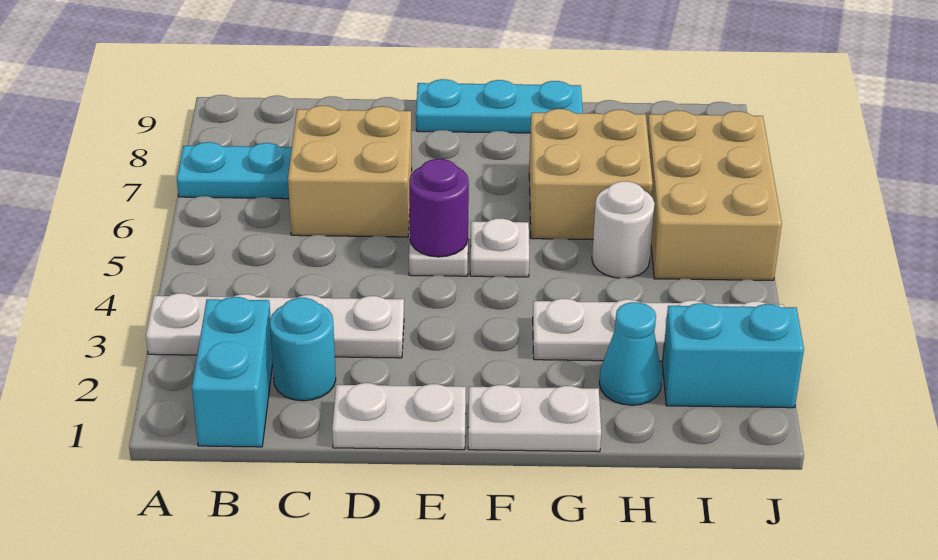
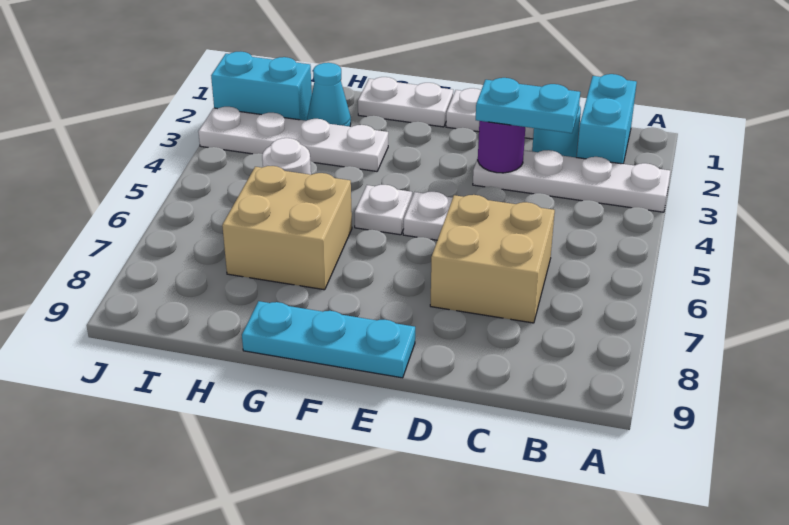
cyan 1x2 plate [177,142,292,199] -> cyan 1x2 plate moved to [476,78,580,133]
purple 1x1 round brick [409,159,469,257] -> purple 1x1 round brick moved to [478,121,525,173]
tan 2x3 brick [647,110,782,280] -> none

